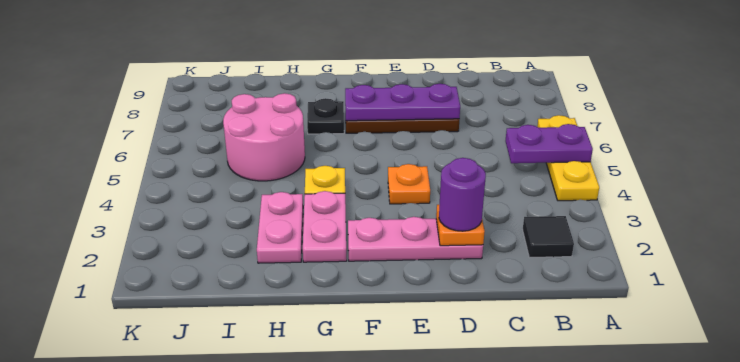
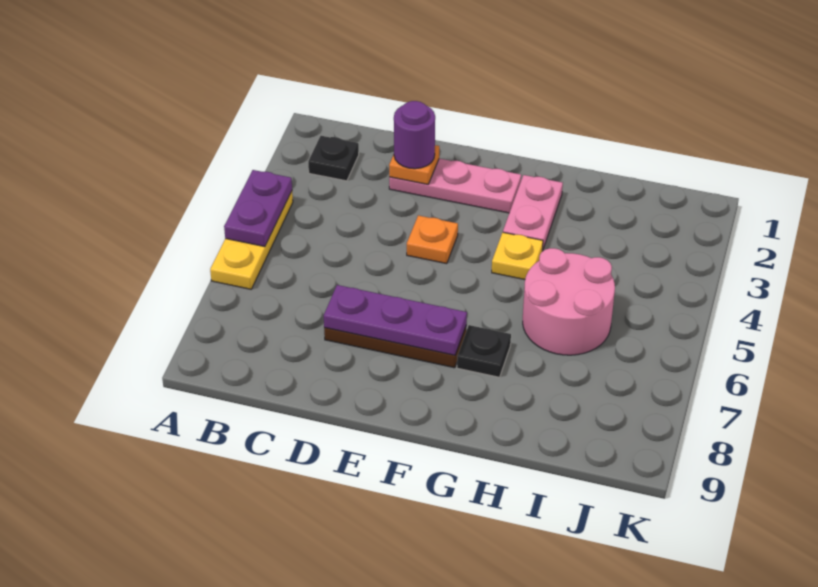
purple 1x2 plate [506,124,593,163] -> purple 1x2 plate turned to [224,170,292,247]
black 1x1 tile [523,216,574,258] -> black 1x1 plate [308,136,359,181]
pink 1x2 plate [257,192,303,263] -> none

